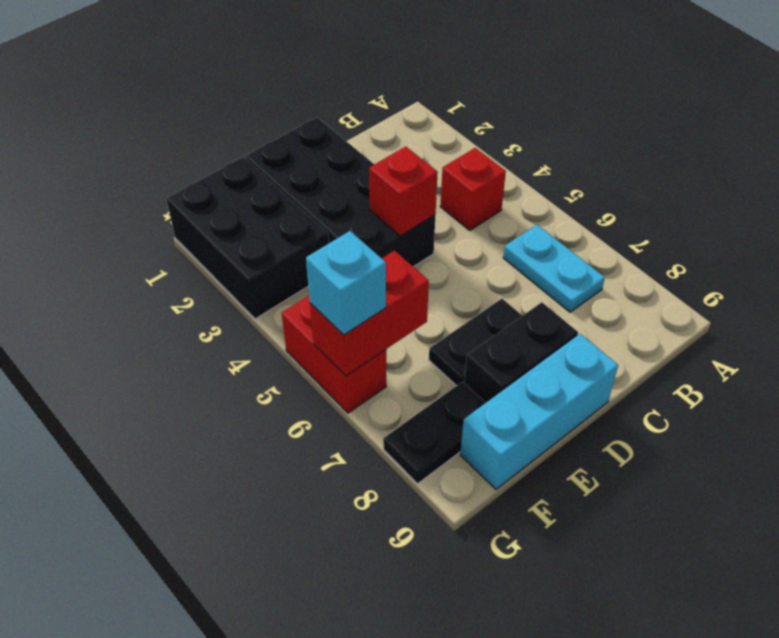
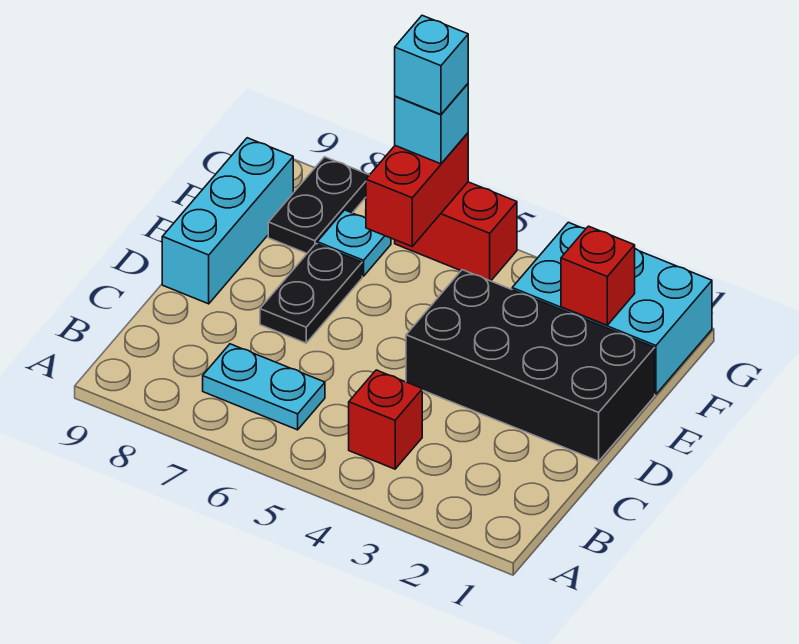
red 1x1 brick [369,147,438,236] -> red 1x1 brick moved to [561,226,635,325]
black 1x2 brick [464,302,578,403] -> none
black 2x3 brick [166,157,329,319] -> cyan 2x3 brick [512,222,712,394]
none -> cyan 1x1 plate [317,210,391,276]
none -> cyan 1x1 brick [395,15,468,114]

